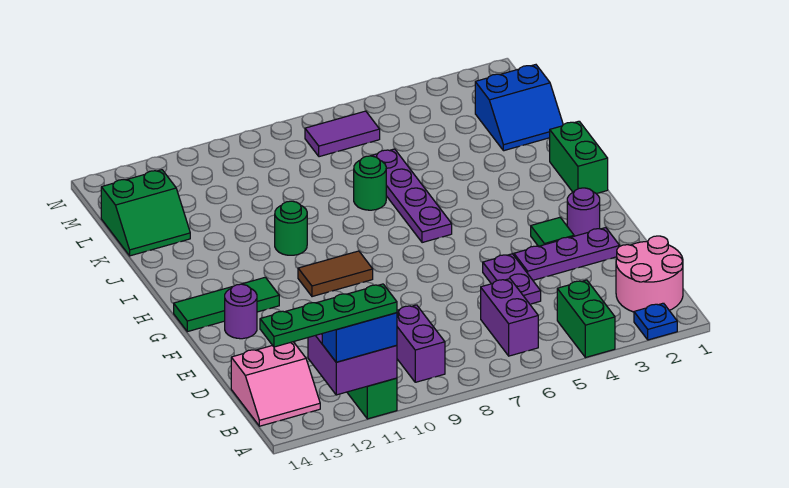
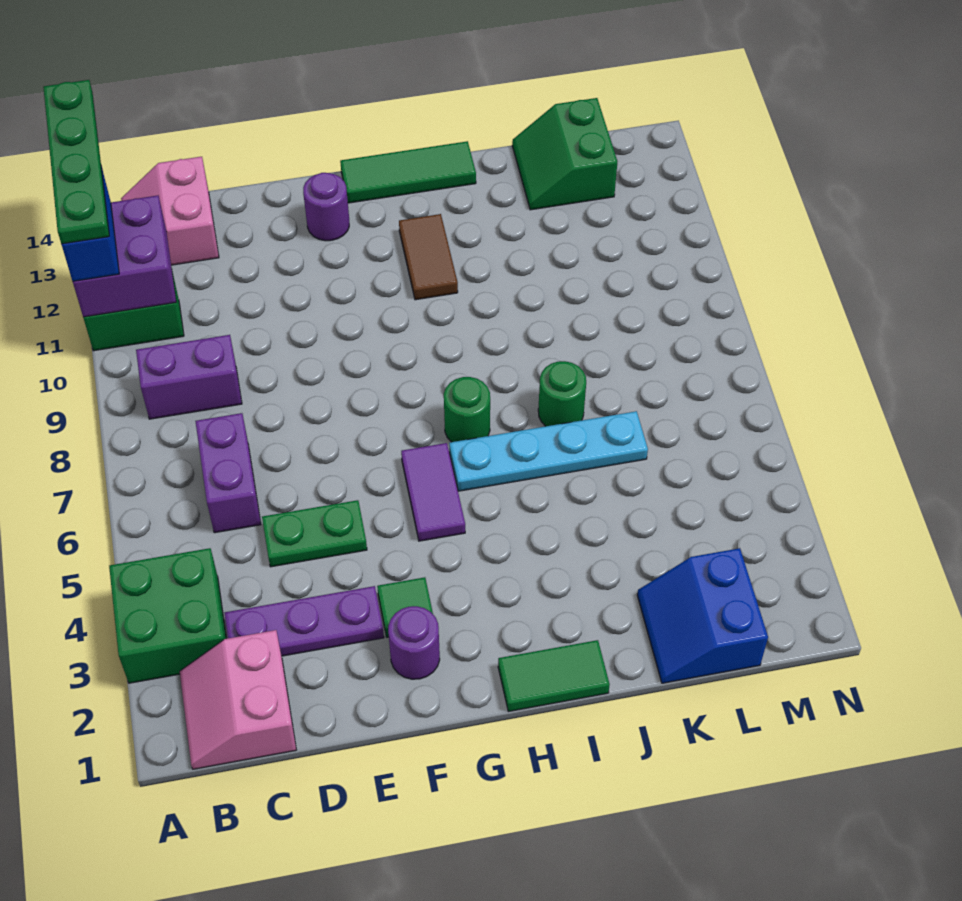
blue 1x1 plate [634,303,677,340] -> none
green 1x2 brick [557,280,615,358] -> green 2x2 brick [109,548,226,683]
pink 2x2 round brick [616,236,683,312] -> pink 2x2 slope [180,630,296,769]
purple 1x2 brick [481,279,538,356] -> purple 1x2 brick turned to [195,413,261,533]
purple 1x2 plate [483,254,541,304] -> green 1x2 plate [262,500,367,567]
purple 1x3 plate [514,228,620,280] -> purple 1x3 plate turned to [224,586,384,656]
brown 1x2 tile [298,251,373,297] -> brown 1x2 tile moved to [399,214,458,300]
green 1x3 tile [174,277,279,332] -> green 1x3 tile turned to [340,141,476,203]
green 1x2 brick [550,121,608,193] -> green 1x2 tile [498,640,610,712]
purple 1x4 plate [371,149,452,243] -> cyan 1x4 plate [449,411,648,491]
green 1x1 round brick [275,201,307,255] -> green 1x1 round brick moved to [444,377,490,442]
purple 1x2 tile [305,111,380,157] -> purple 1x2 tile moved to [401,443,465,541]

